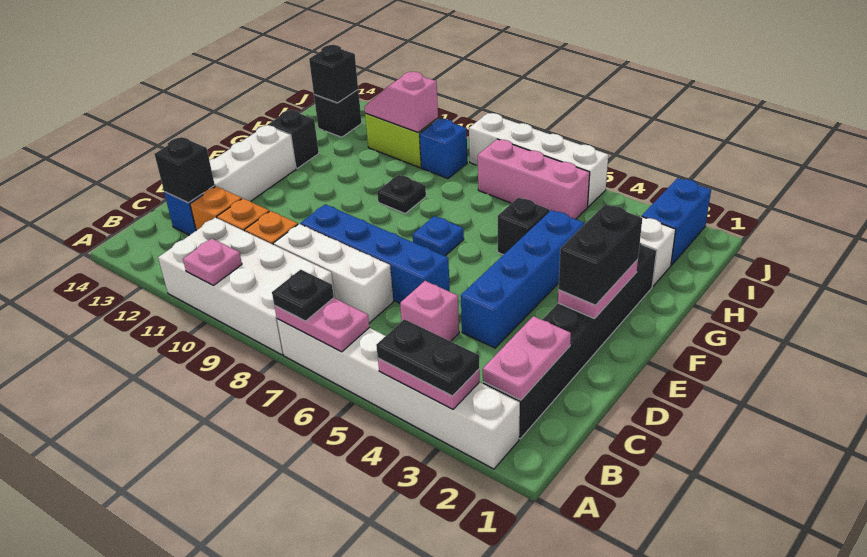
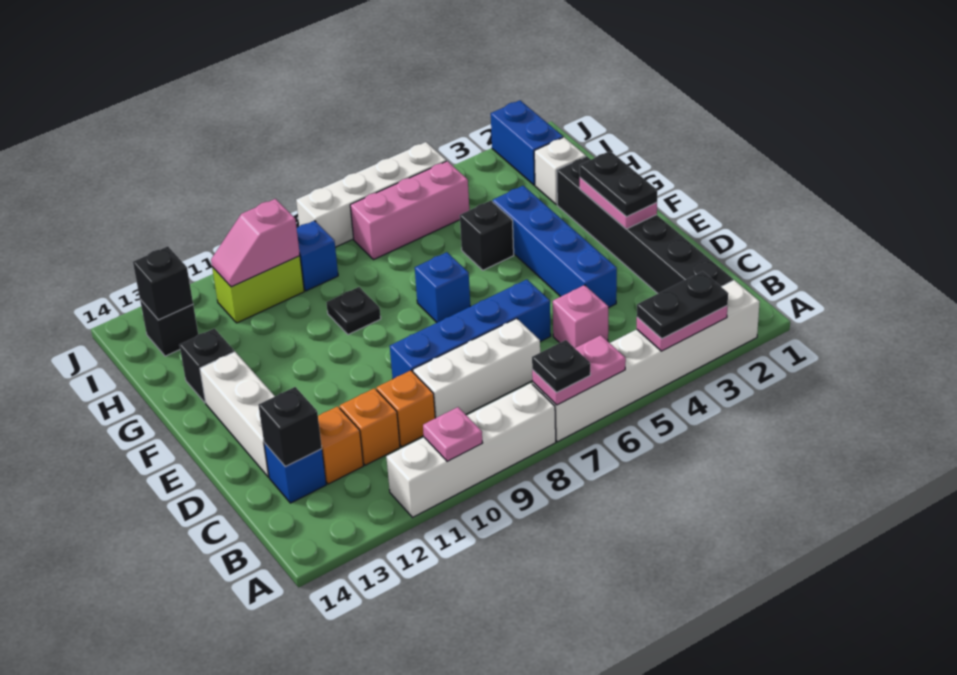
white 2x4 brick [158,217,335,355] -> white 1x4 brick [386,383,556,517]
pink 1x2 plate [483,316,571,400] -> none
black 1x2 brick [559,204,642,305] -> black 1x2 plate [580,151,657,217]
blue 1x1 plate [413,216,464,256] -> blue 1x1 brick [415,252,470,322]

